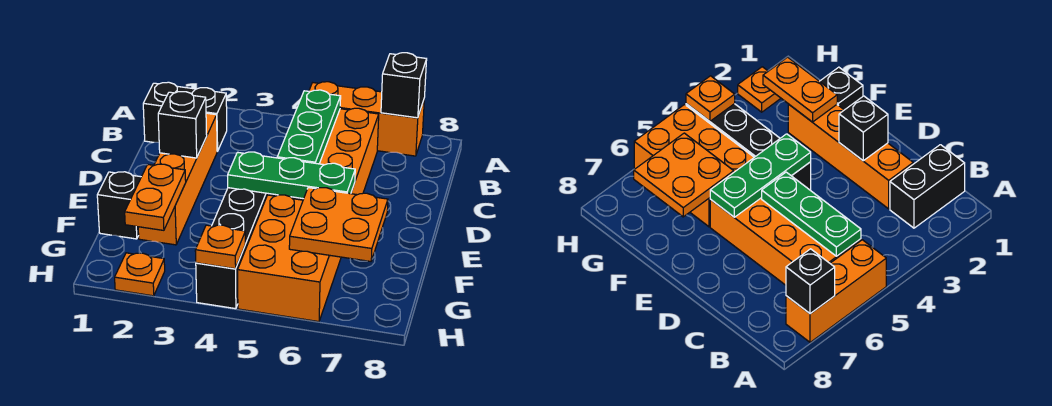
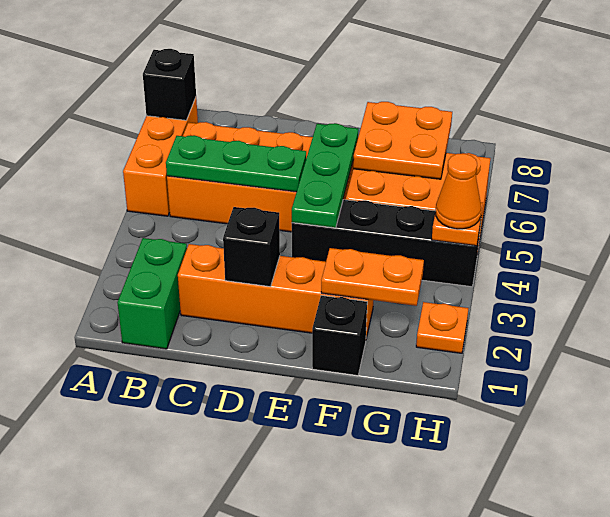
black 1x2 brick [143,82,227,151] -> green 1x2 brick [117,238,187,349]
none -> orange 1x1 cone [436,153,481,229]

